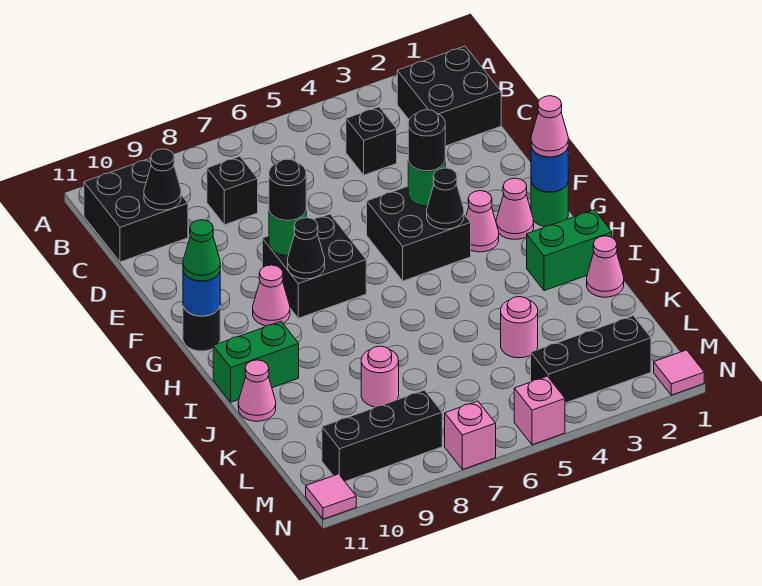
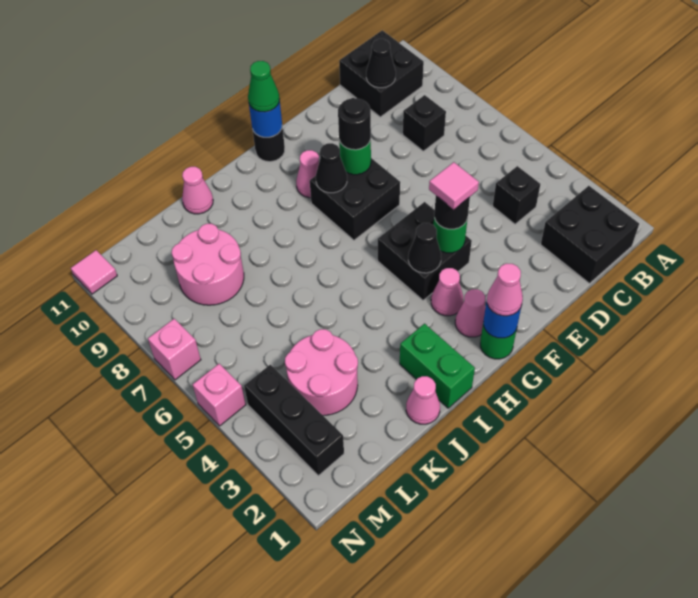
green 1x2 brick [213,322,299,402] -> none
pink 1x1 round brick [501,297,538,358] -> pink 2x2 round brick [285,329,358,415]
pink 1x1 round brick [361,346,399,407] -> pink 2x2 round brick [172,224,244,305]
black 1x3 brick [322,390,442,481] -> none
pink 1x1 tile [654,350,704,395] -> pink 1x1 tile moved to [429,162,479,209]

